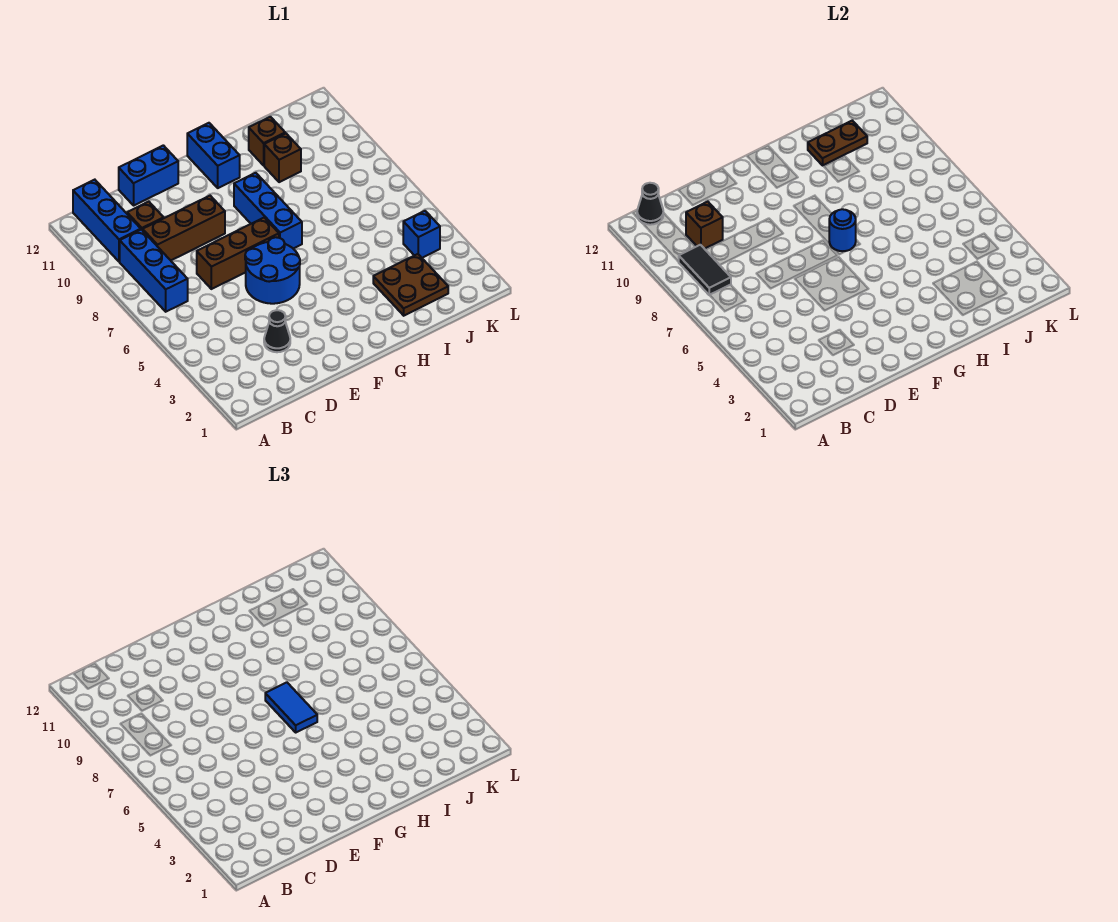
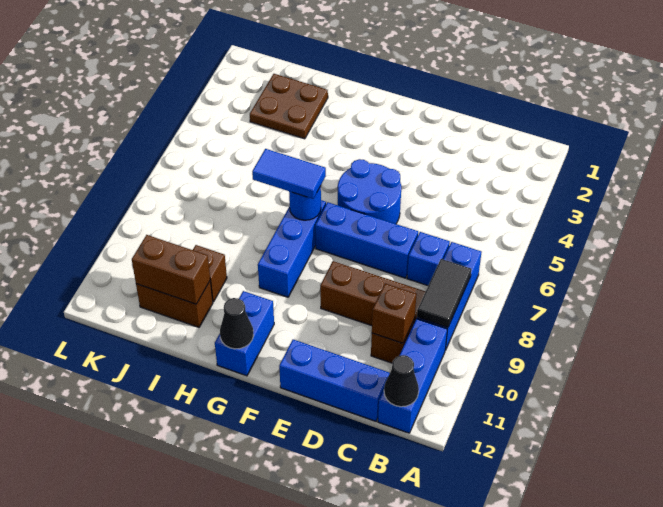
black 1x1 cone [264,310,290,352] -> black 1x1 cone moved to [220,298,253,349]
brown 1x3 brick [197,218,279,289] -> blue 1x3 brick [315,202,418,278]
blue 1x2 brick [119,145,178,205] -> blue 1x3 brick [279,339,390,421]
blue 1x2 tile [265,682,317,732] -> blue 1x2 tile turned to [252,149,326,199]
brown 1x1 brick [249,117,285,165] -> brown 1x2 brick [136,281,213,327]
brown 1x2 plate [808,121,867,165] -> brown 1x2 brick [132,235,210,304]
blue 1x1 brick [403,211,440,258] -> blue 1x1 brick moved to [407,232,450,286]

